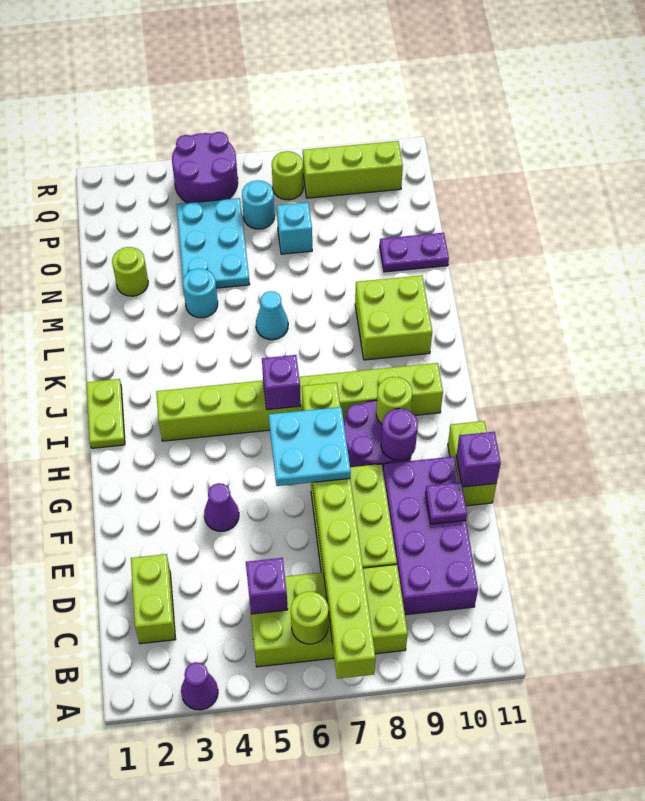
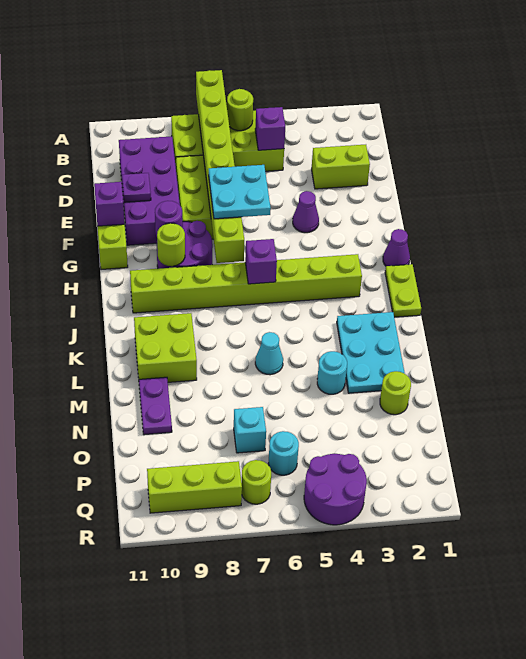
purple 1x1 cone [181,662,218,710] -> purple 1x1 cone moved to [383,229,410,266]
lime 1x2 brick [131,554,176,644] -> lime 1x2 brick turned to [312,145,370,189]
cyan 2x3 plate [176,198,250,288] -> cyan 2x3 plate moved to [337,312,405,393]
purple 1x2 plate [380,233,449,272] -> purple 1x2 plate turned to [139,377,172,435]

